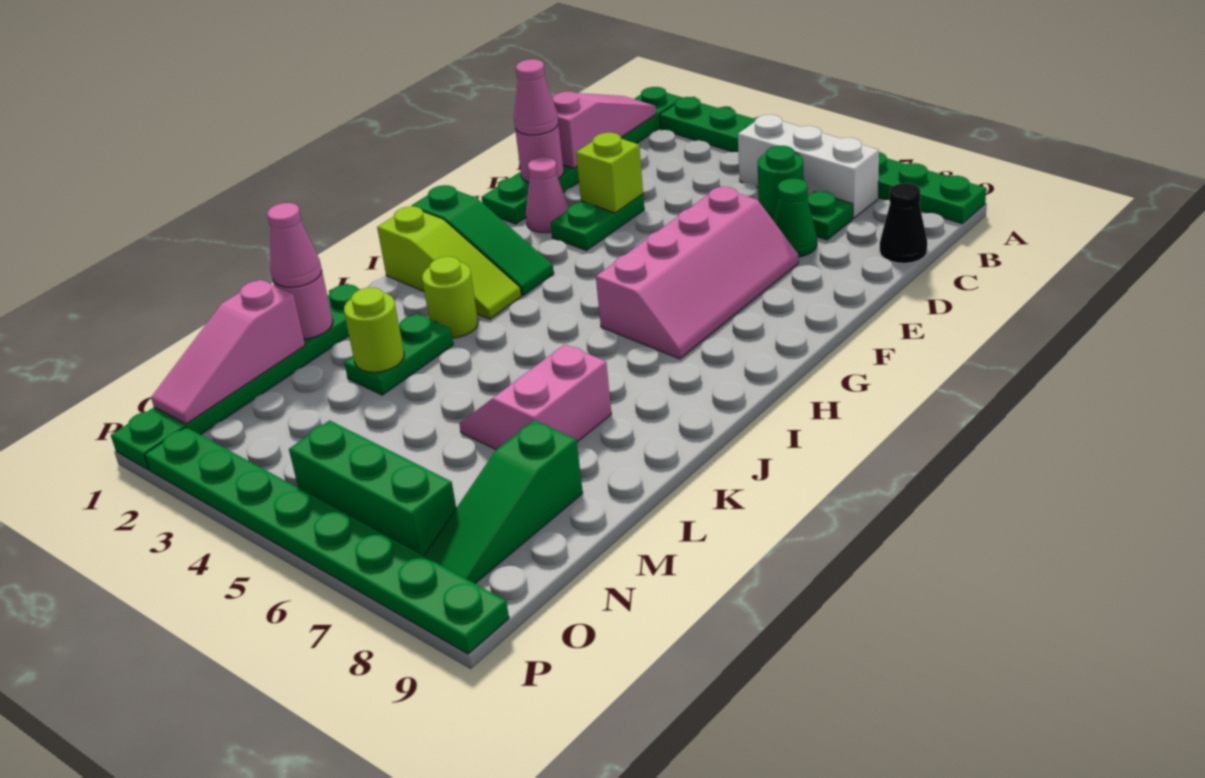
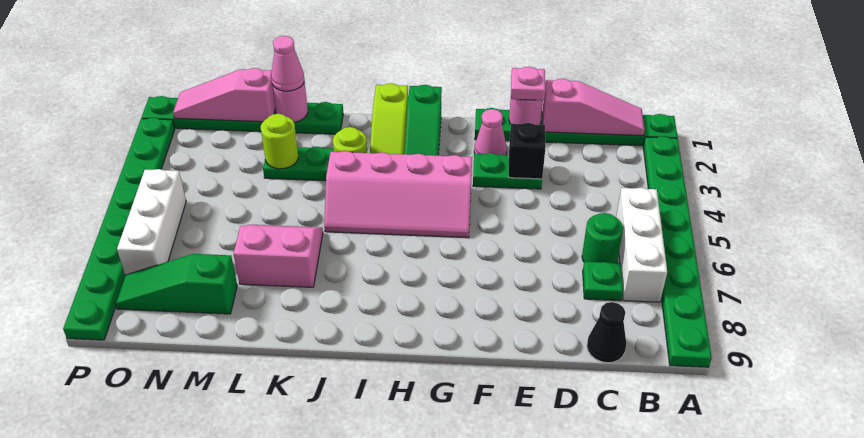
green 1x1 cone [774,179,817,257] -> none
pink 1x1 cone [514,59,558,135] -> pink 1x1 plate [511,67,545,100]
lime 1x1 brick [576,133,643,213] -> black 1x1 brick [509,123,546,179]
pink 2x4 slope [596,187,798,359] -> pink 2x4 slope moved to [324,151,472,238]
green 1x3 brick [289,420,456,556] -> white 1x3 brick [117,169,186,275]

